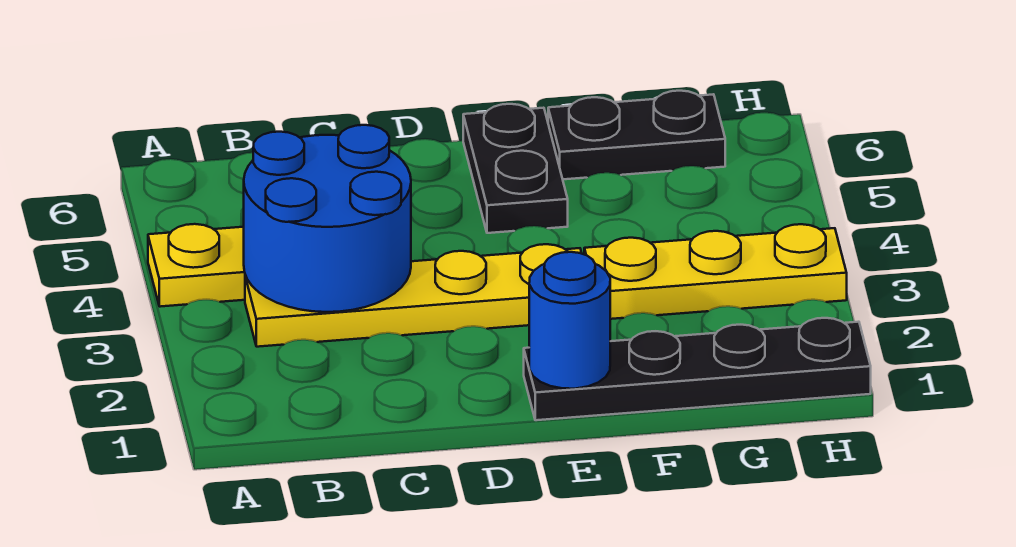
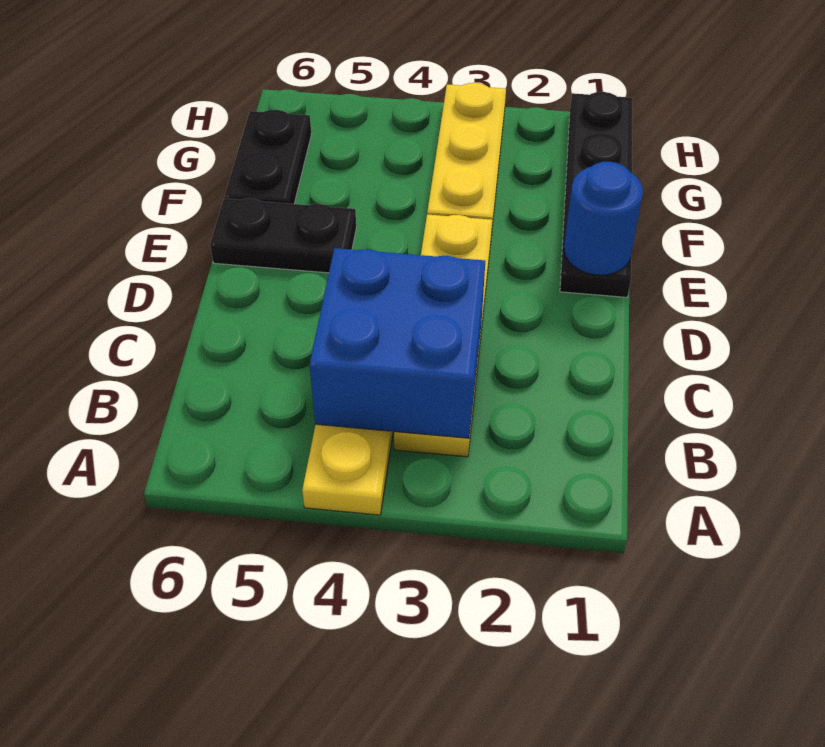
blue 2x2 round brick [244,125,411,312] -> blue 2x2 brick [310,248,485,438]

